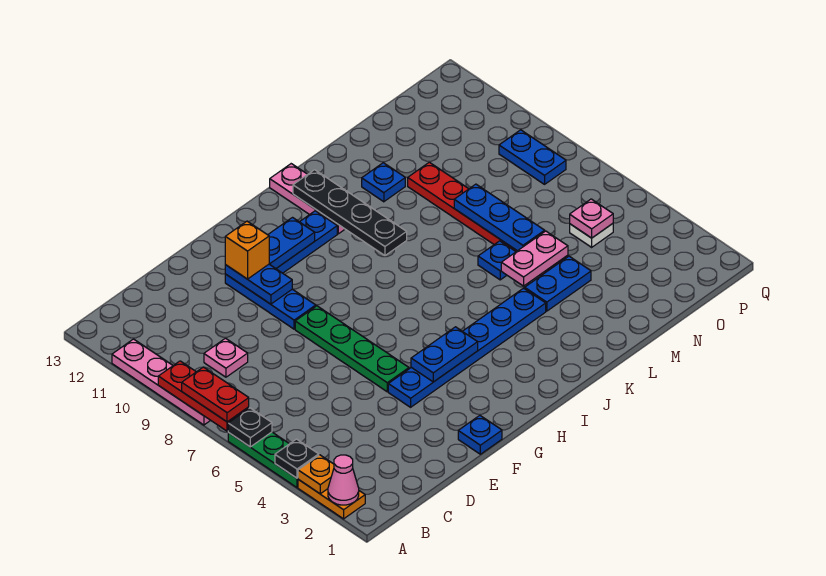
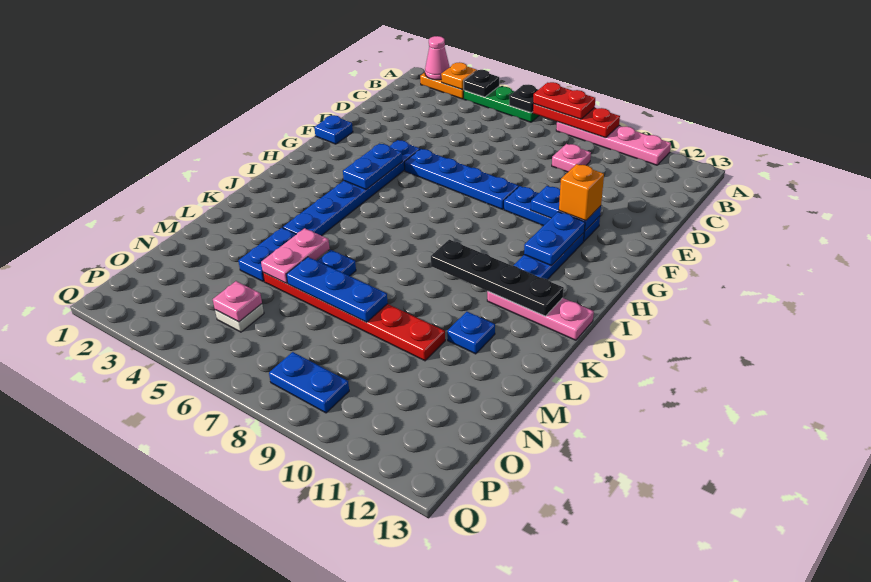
green 1x4 plate [295,306,409,392] -> blue 1x4 plate [404,149,519,209]

